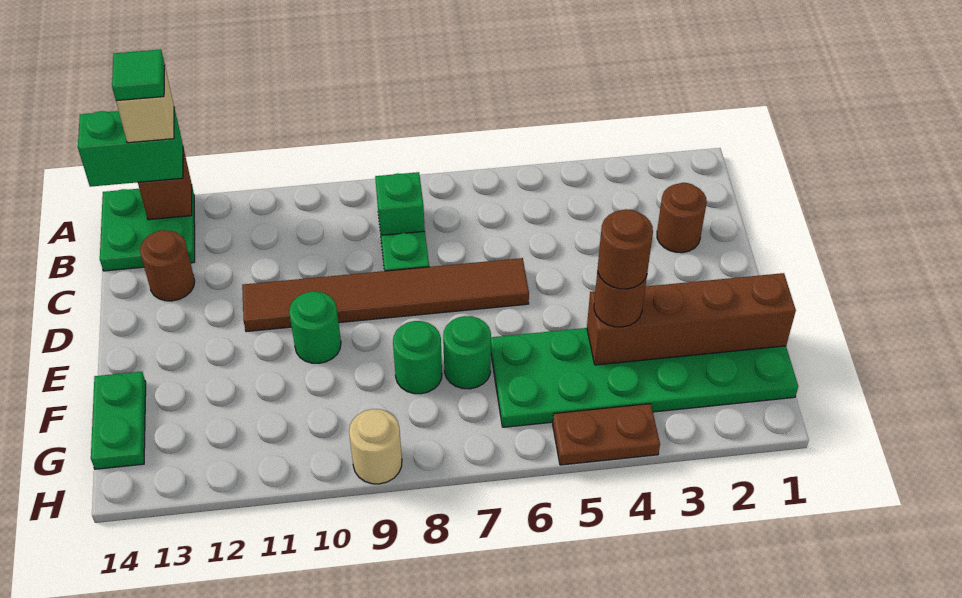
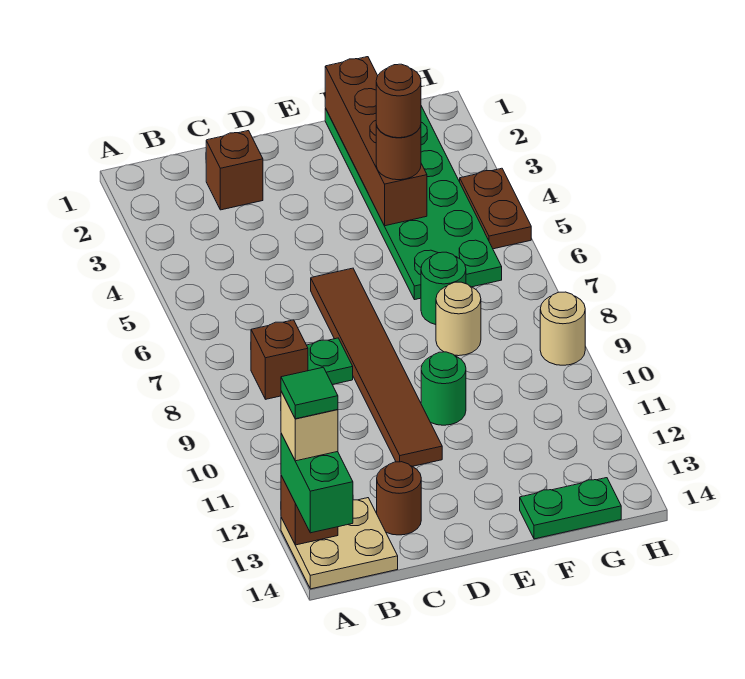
green 2x2 plate [100,187,195,271] -> tan 2x2 plate [281,498,398,589]
green 1x1 brick [375,172,425,235] -> brown 1x1 brick [251,320,308,399]
brown 1x1 round brick [657,183,707,253] -> brown 1x1 brick [206,131,263,210]
green 1x1 round brick [393,321,442,394] -> tan 1x1 round brick [436,282,481,356]

